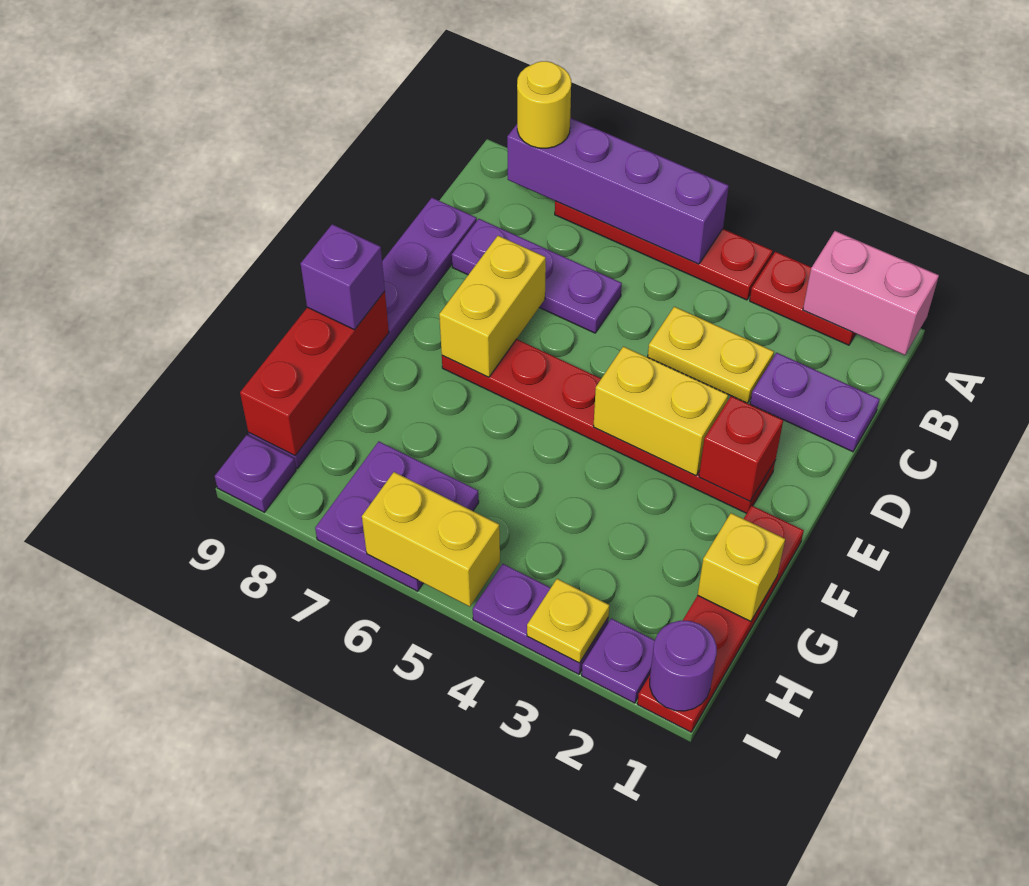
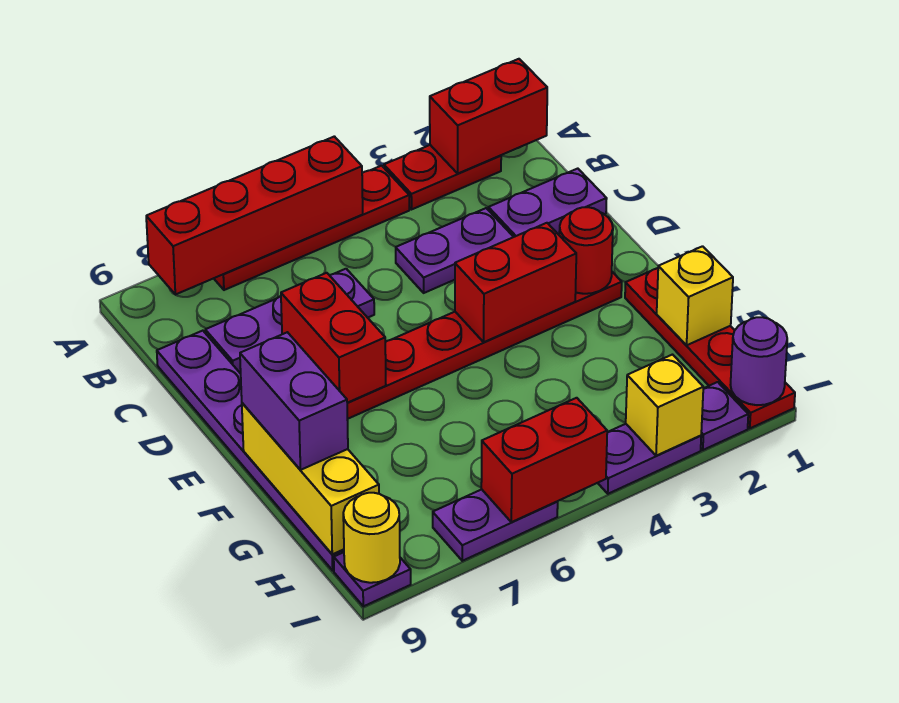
pink 1x2 brick [803,231,939,355] -> red 1x2 brick [430,59,547,173]
purple 1x4 brick [507,118,729,264] -> red 1x4 brick [146,136,363,295]
yellow 1x1 round brick [517,61,571,148] -> yellow 1x1 round brick moved to [343,493,400,583]
yellow 1x2 plate [648,307,774,403] -> purple 1x2 plate [396,208,513,293]
yellow 1x2 brick [439,236,546,377] -> red 1x2 brick [281,273,386,403]
red 1x1 brick [699,396,783,501] -> red 1x1 round brick [559,207,613,294]
yellow 1x2 brick [593,346,728,476] -> red 1x2 brick [455,223,576,342]
red 1x3 brick [240,291,389,456] -> yellow 1x3 brick [242,403,379,554]
purple 1x1 brick [301,224,385,330] -> purple 1x2 brick [240,332,348,470]
purple 2x2 plate [315,442,479,591] -> purple 1x2 plate [433,489,558,561]
yellow 1x1 plate [527,579,609,663] -> yellow 1x1 brick [626,355,704,456]
yellow 1x2 brick [362,472,500,607] -> red 1x2 brick [481,398,607,522]

